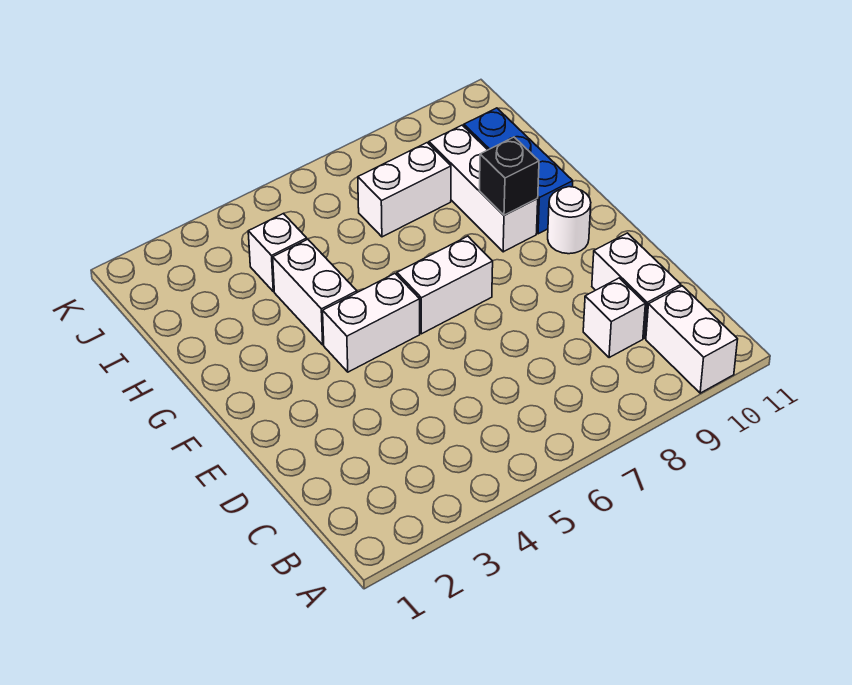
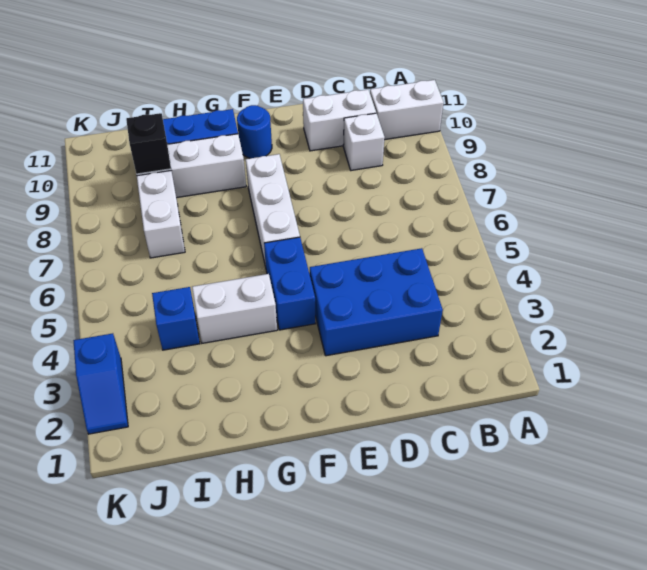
none -> blue 2x3 brick [310,248,443,356]
white 1x2 brick [323,274,420,372] -> blue 1x2 brick [264,237,316,330]
white 1x2 brick [397,236,493,334] -> white 1x3 brick [246,154,300,267]
white 1x1 round brick [548,187,591,254] -> blue 1x1 round brick [237,105,272,158]
black 1x1 brick [479,137,539,215] -> black 1x1 brick moved to [126,113,171,174]
white 1x1 brick [248,213,307,292] -> blue 1x1 brick [152,287,200,350]
none -> blue 1x2 slope [73,333,128,434]

